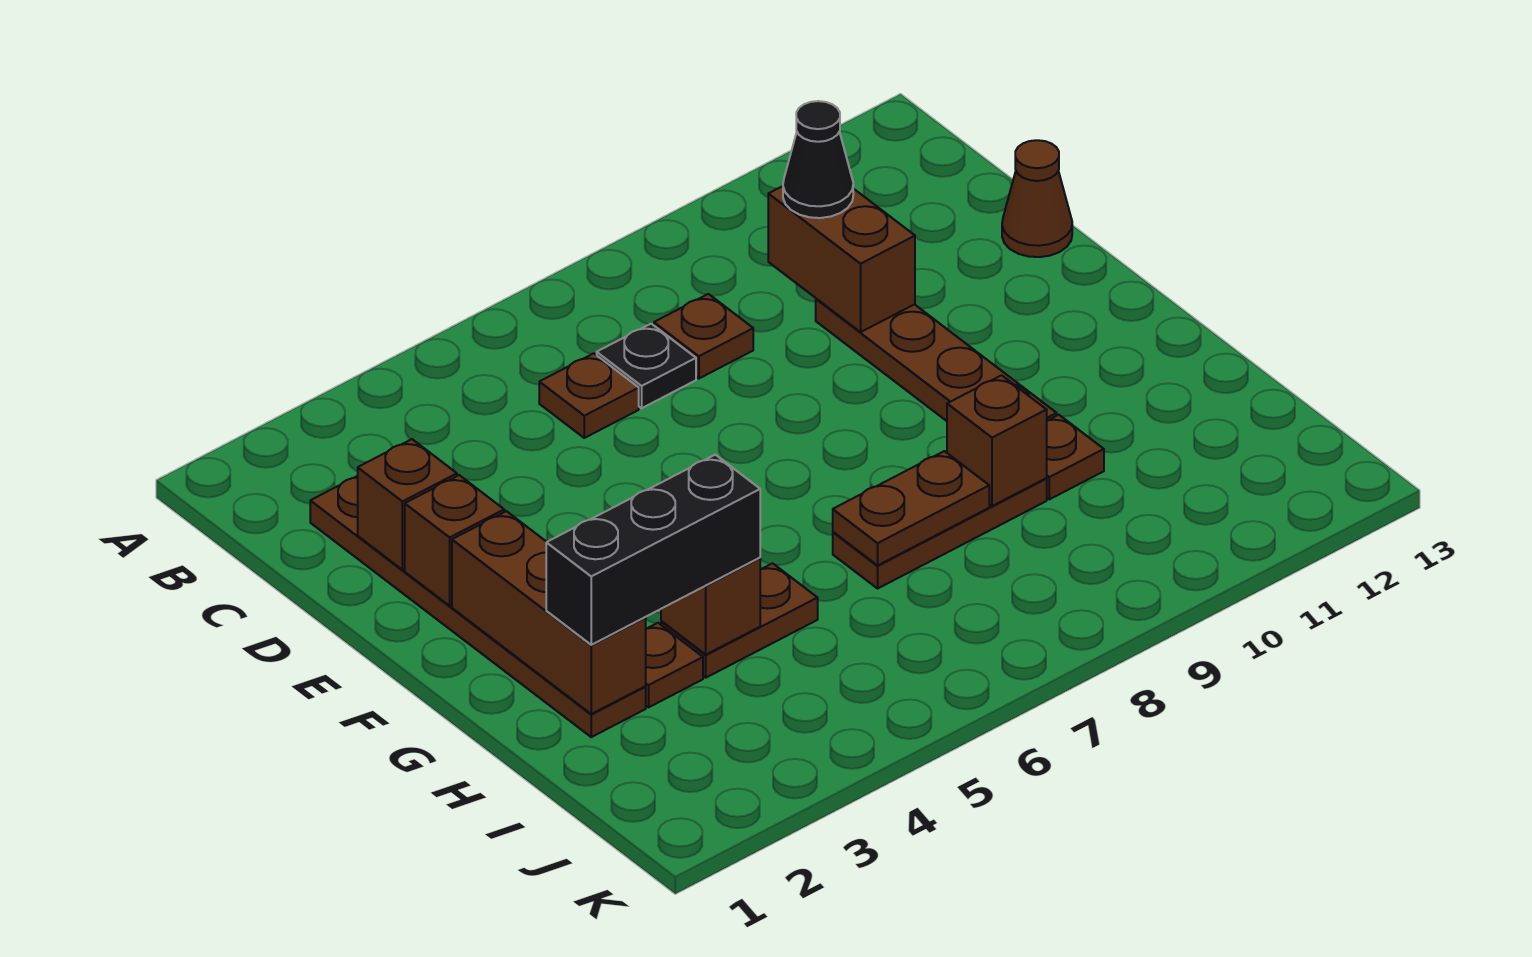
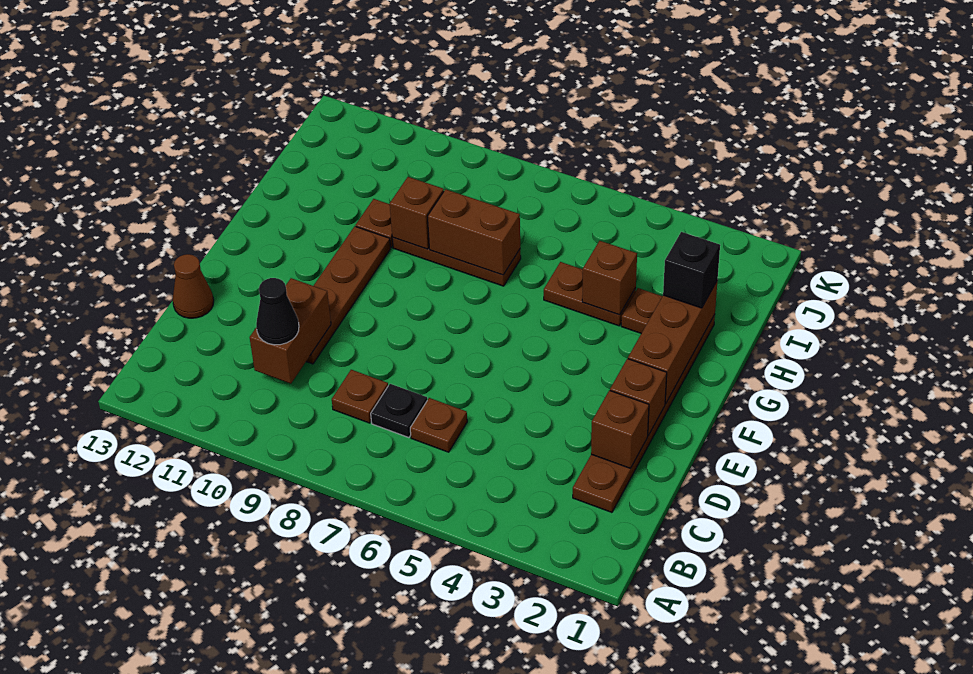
black 1x3 brick [546,455,760,645] -> black 1x1 brick [663,232,720,308]
brown 1x2 plate [833,451,989,565] -> brown 1x2 brick [427,189,520,275]

